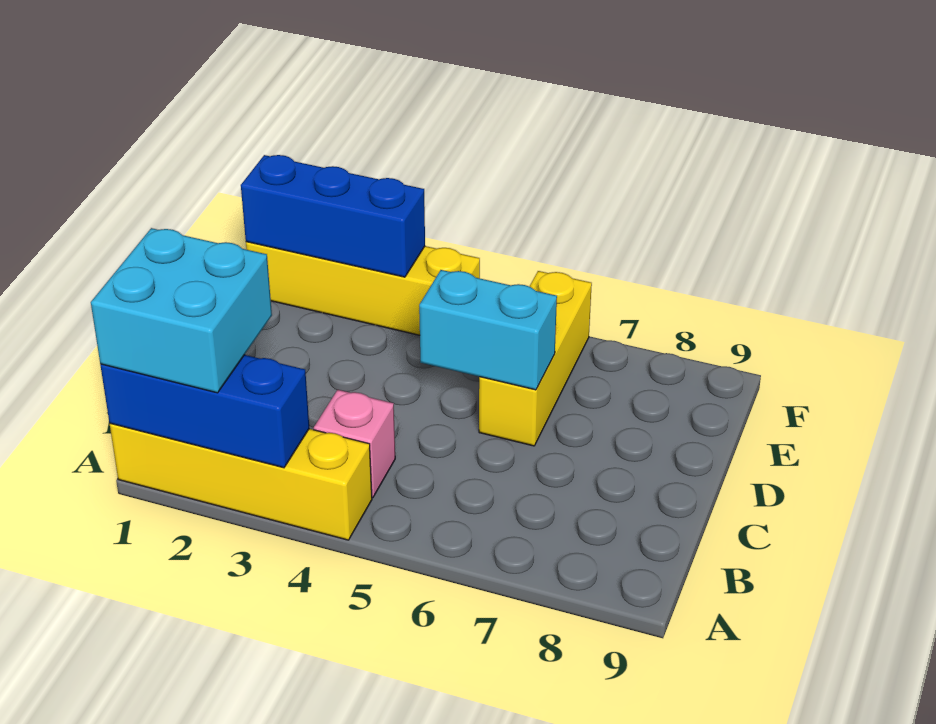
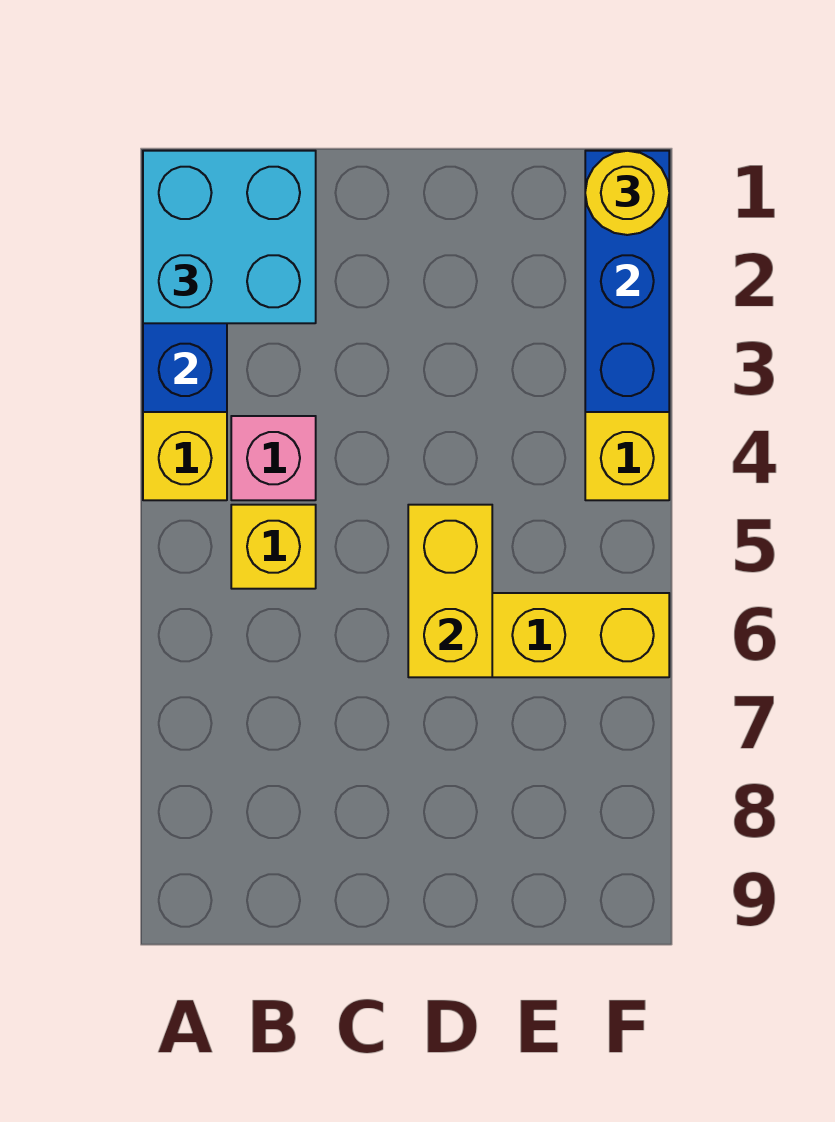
none -> yellow 1x1 brick [231,505,316,589]
cyan 1x2 brick [419,270,557,390] -> yellow 1x2 brick [408,505,492,677]
none -> yellow 1x1 round brick [585,151,669,235]

